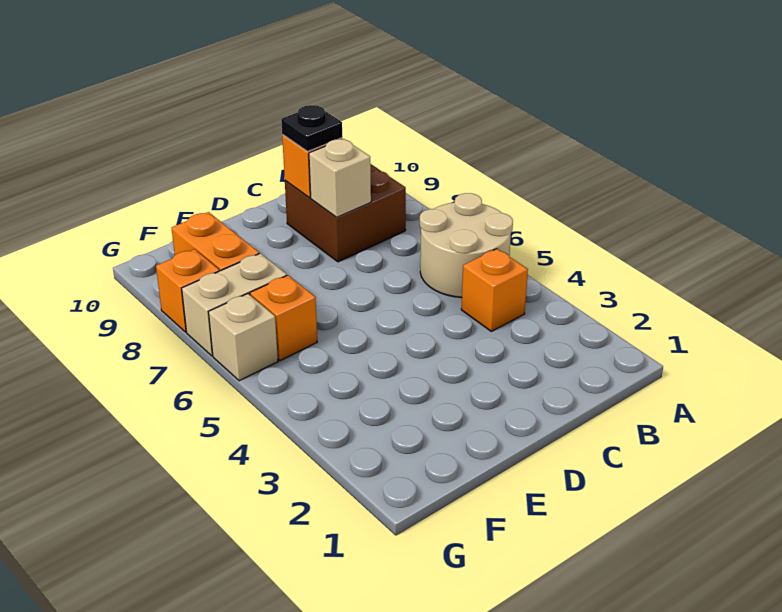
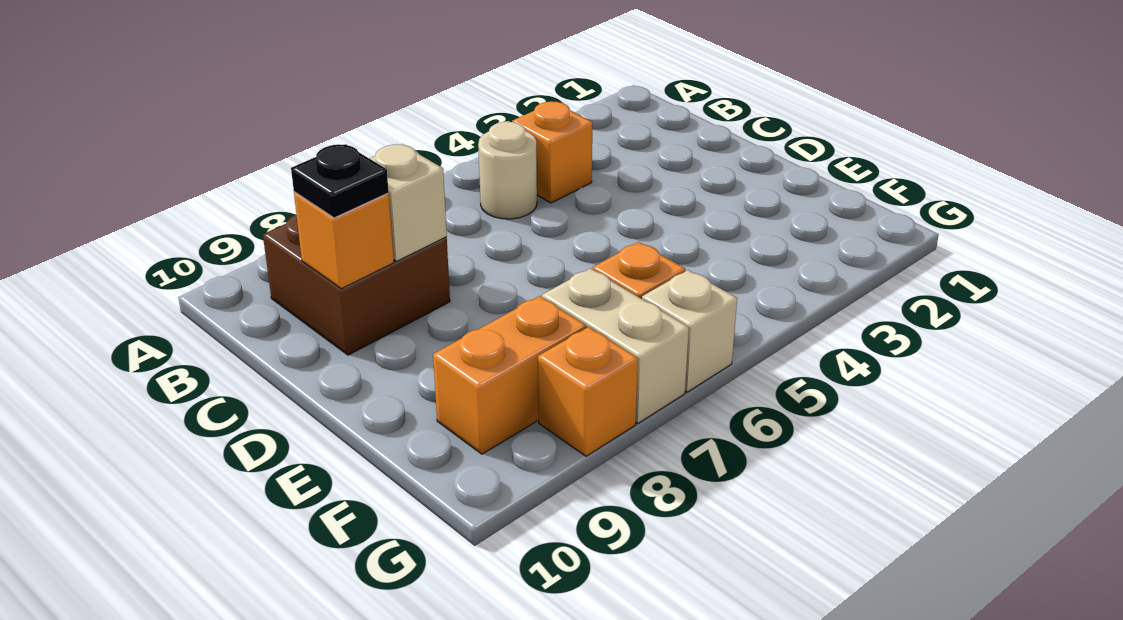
tan 2x2 round brick [420,193,513,298] -> tan 1x1 round brick [478,122,537,219]

